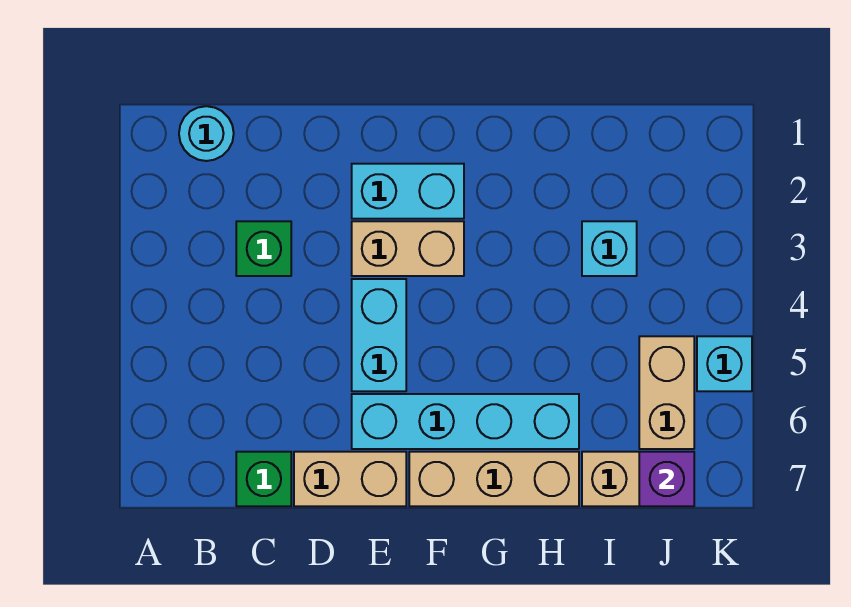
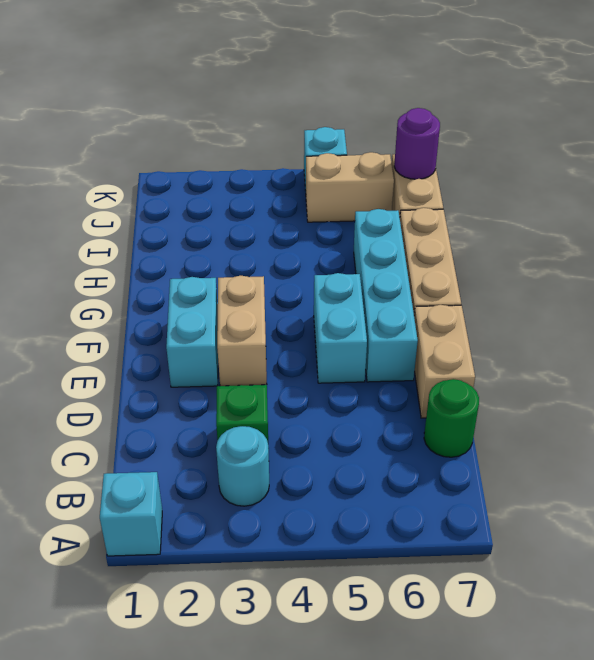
cyan 1x1 round brick [179,106,234,161] -> cyan 1x1 round brick moved to [216,426,269,506]
green 1x1 brick [236,452,291,506] -> green 1x1 round brick [424,379,479,457]
cyan 1x2 brick [352,279,406,391] -> cyan 1x2 brick turned to [314,273,367,383]
cyan 1x1 brick [582,221,637,276] -> cyan 1x1 brick moved to [100,472,162,556]
purple 1x1 brick [639,452,694,506] -> purple 1x1 round brick [394,108,440,179]

